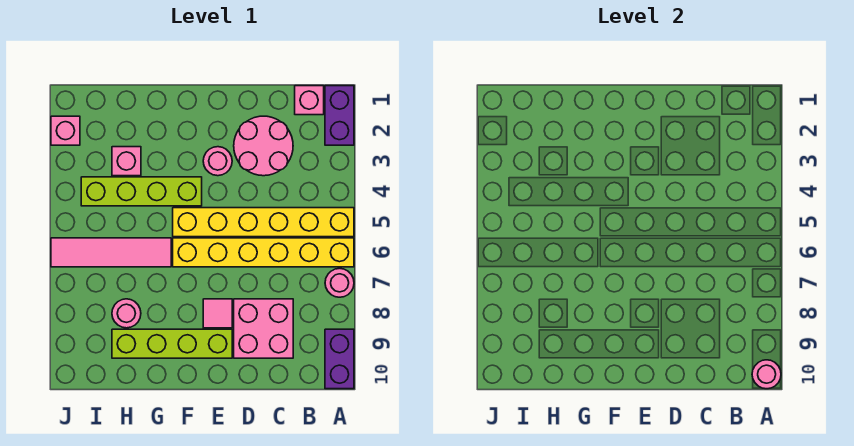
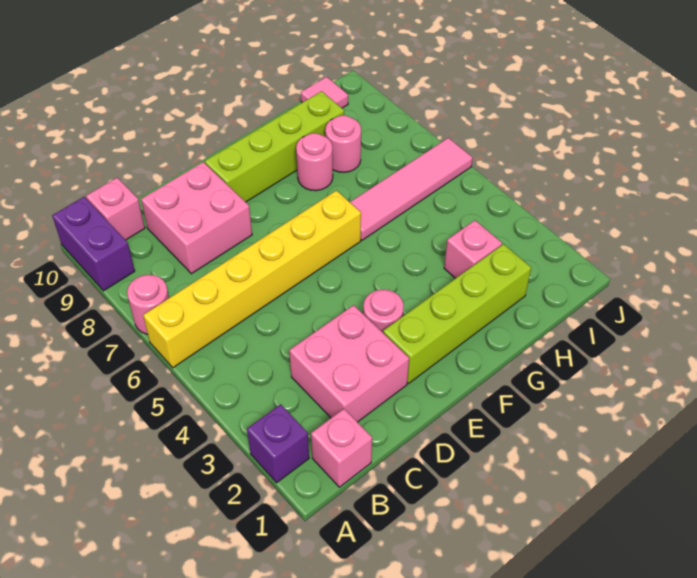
purple 1x2 brick [325,86,354,145] -> purple 1x1 brick [247,404,309,483]
yellow 1x6 brick [173,208,354,237] -> none
pink 1x1 round brick [752,360,781,389] -> pink 1x1 round brick moved to [296,133,333,191]
pink 2x2 round brick [234,116,293,176] -> pink 2x2 brick [289,305,409,422]
pink 1x1 tile [203,299,232,328] -> pink 1x1 tile moved to [301,77,348,108]
lime 1x4 brick [81,177,202,206] -> lime 1x4 brick moved to [383,244,531,383]
pink 1x1 brick [51,116,80,145] -> pink 1x1 brick moved to [86,178,145,240]

